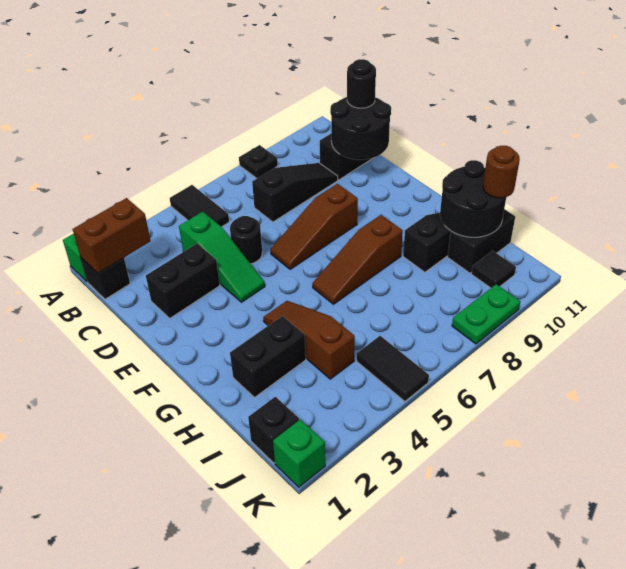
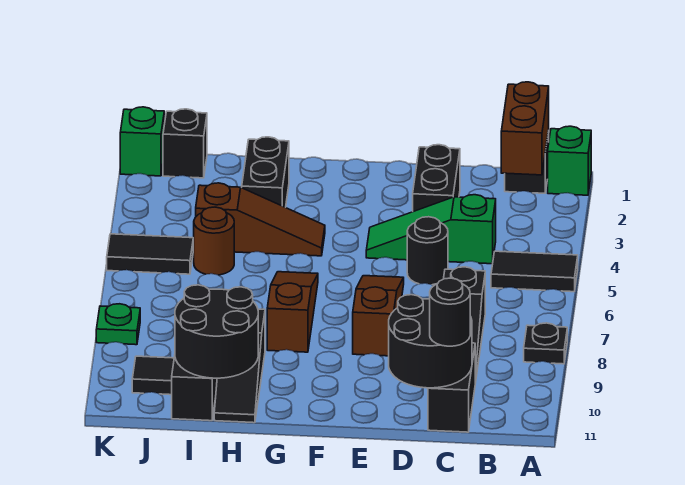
brown 1x1 round brick [483,146,520,198] -> brown 1x1 round brick moved to [194,207,234,275]
green 1x2 plate [452,284,520,344] -> green 1x1 plate [96,304,140,345]

